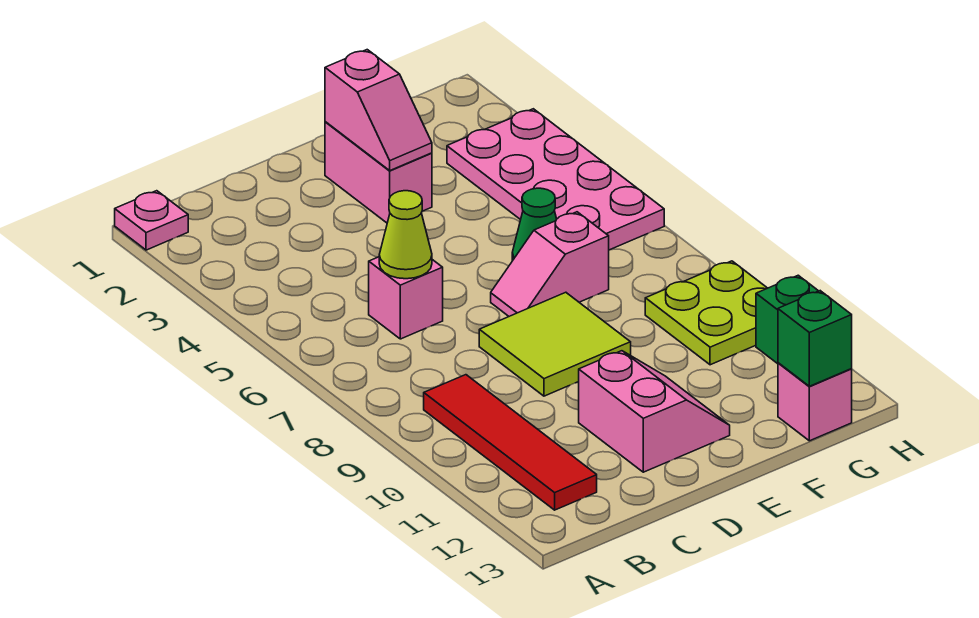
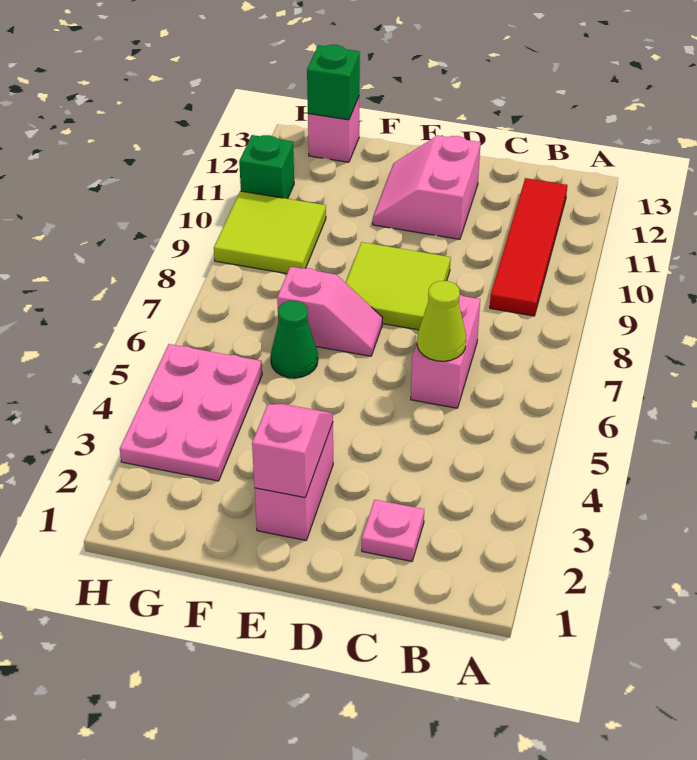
pink 1x1 plate [115,191,188,250] -> pink 1x1 plate moved to [362,500,424,561]
pink 1x1 brick [369,257,443,339] -> pink 1x2 brick [411,295,480,408]
pink 2x4 plate [447,109,664,250] -> pink 2x3 plate [120,344,262,481]
lime 2x2 plate [645,261,767,365] -> lime 2x2 tile [214,191,326,274]

